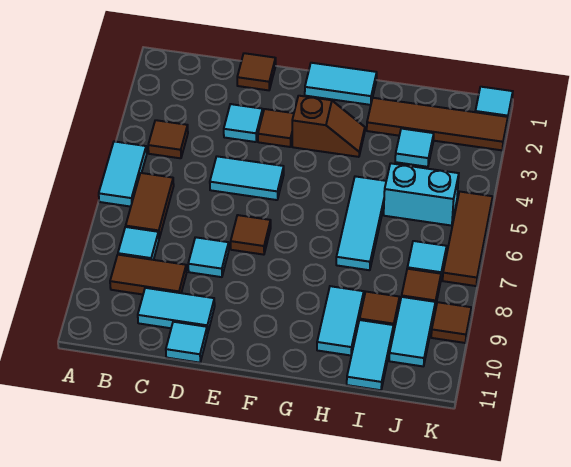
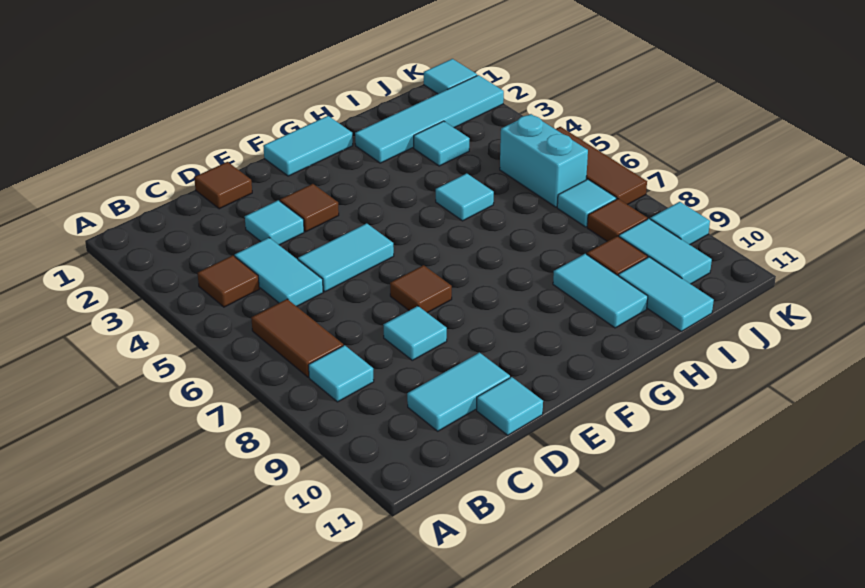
cyan 1x2 tile [99,141,147,207] -> cyan 1x2 tile moved to [235,238,323,306]
brown 1x2 tile [110,255,186,294] -> none
brown 1x2 slope [292,96,365,157] -> none
brown 1x4 tile [367,98,508,150] -> cyan 1x4 tile [355,75,504,163]
cyan 1x3 tile [336,176,386,270] -> cyan 1x1 tile [436,173,494,221]
cyan 1x2 brick [384,163,459,226] -> cyan 1x2 brick turned to [500,114,588,207]
brown 1x1 tile [431,302,471,343] -> cyan 1x1 tile [650,202,710,245]

